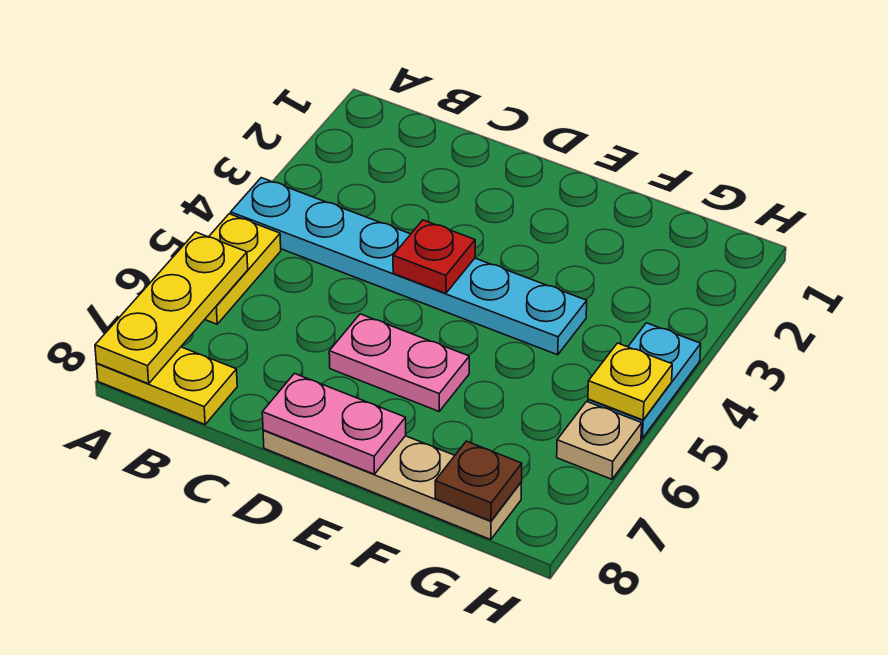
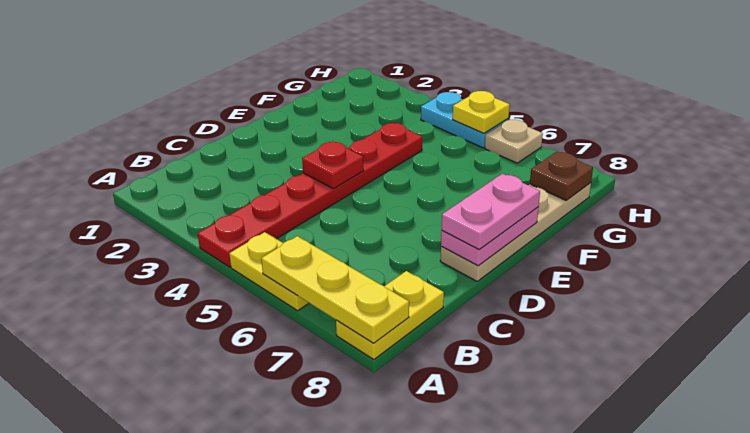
cyan 1x6 plate [231,178,587,355] -> red 1x6 plate [198,123,422,267]
pink 1x2 plate [329,314,469,411] -> pink 1x2 plate moved to [441,174,540,250]

